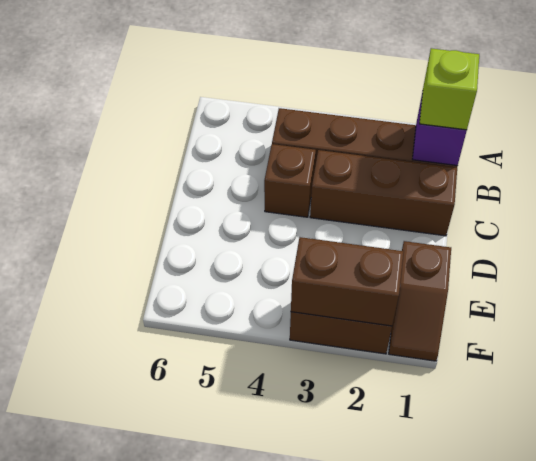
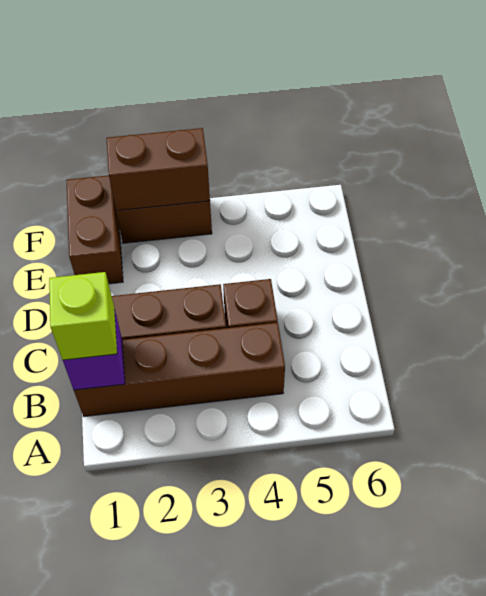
brown 1x2 slope [389,241,451,361] -> brown 1x2 brick [66,175,123,284]

